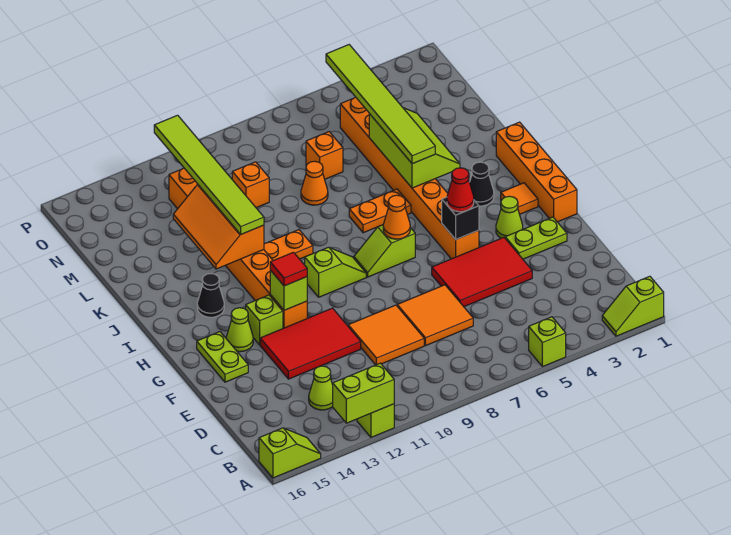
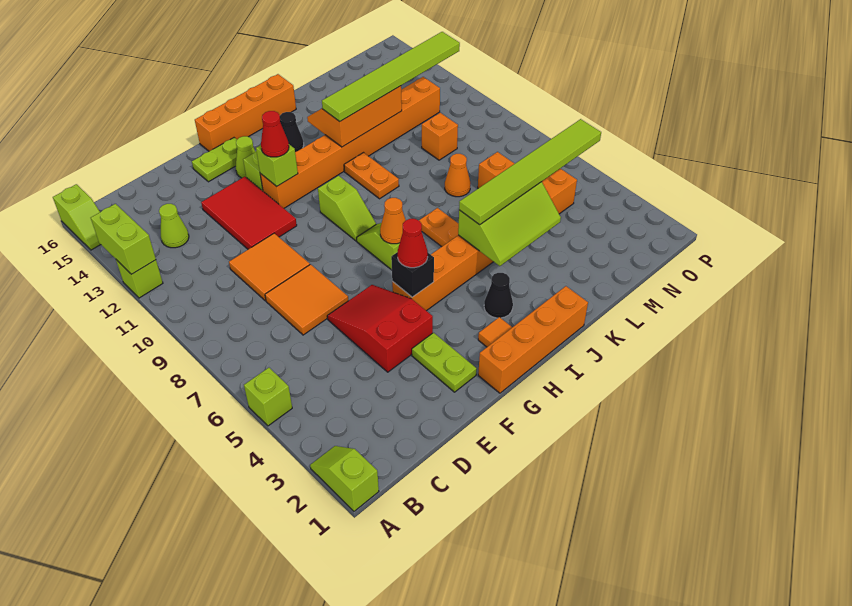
red 2x3 tile [432,237,532,307] -> red 2x3 slope [327,285,433,372]
lime 1x1 cone [496,196,523,238] -> none
red 1x1 tile [270,252,307,286] -> red 1x1 cone [261,111,289,157]
none -> orange 1x4 brick [195,74,296,151]

